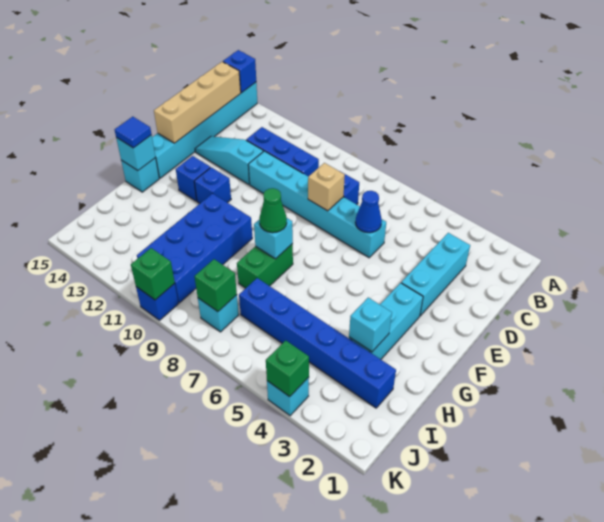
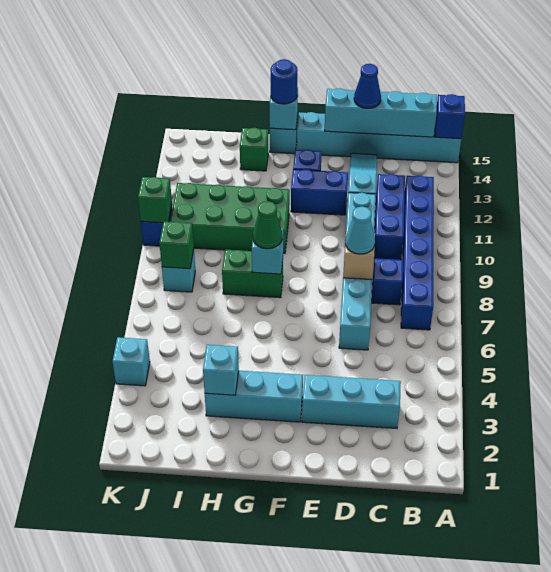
tan 1x4 brick [154,62,241,143] -> cyan 1x4 brick [325,88,437,137]
blue 1x1 cone [355,191,382,233] -> blue 1x1 cone moved to [354,64,381,108]
none -> cyan 1x1 cone [345,207,375,254]
blue 1x1 brick [194,167,231,203] -> blue 1x2 brick [291,169,348,215]
blue 2x4 brick [137,193,252,303] -> green 2x4 brick [170,183,290,253]
blue 1x1 tile [115,117,151,148] -> blue 1x1 round brick [271,59,298,104]
blue 1x6 brick [239,278,396,408] -> blue 1x6 brick moved to [401,176,434,330]
green 1x1 brick [266,340,309,397] -> green 1x1 brick moved to [240,128,268,171]

